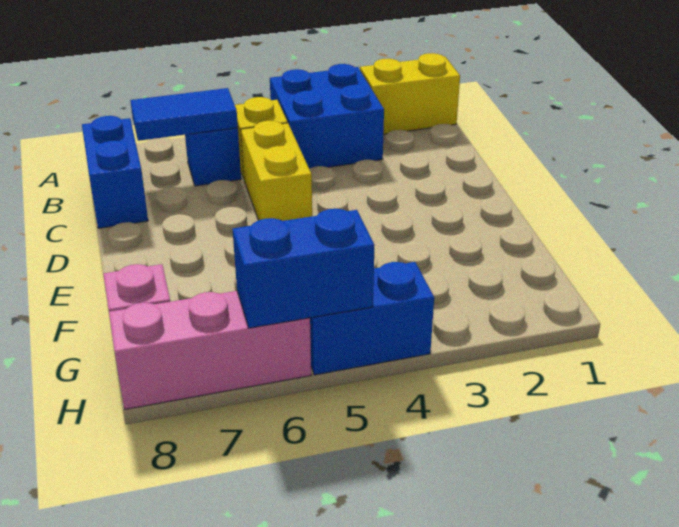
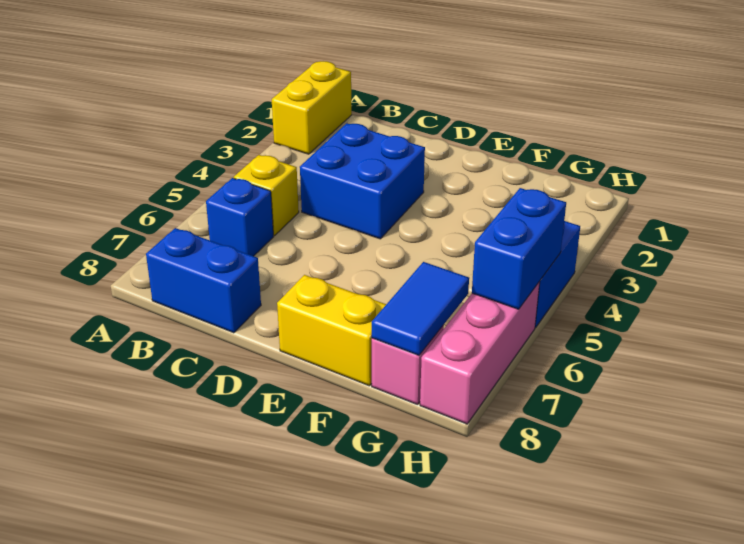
blue 2x2 brick [270,64,384,169] -> blue 2x2 brick moved to [300,123,425,239]
blue 1x2 tile [130,88,238,141] -> blue 1x2 tile moved to [372,262,469,355]
yellow 1x2 brick [241,121,312,221] -> yellow 1x2 brick moved to [277,275,386,386]

